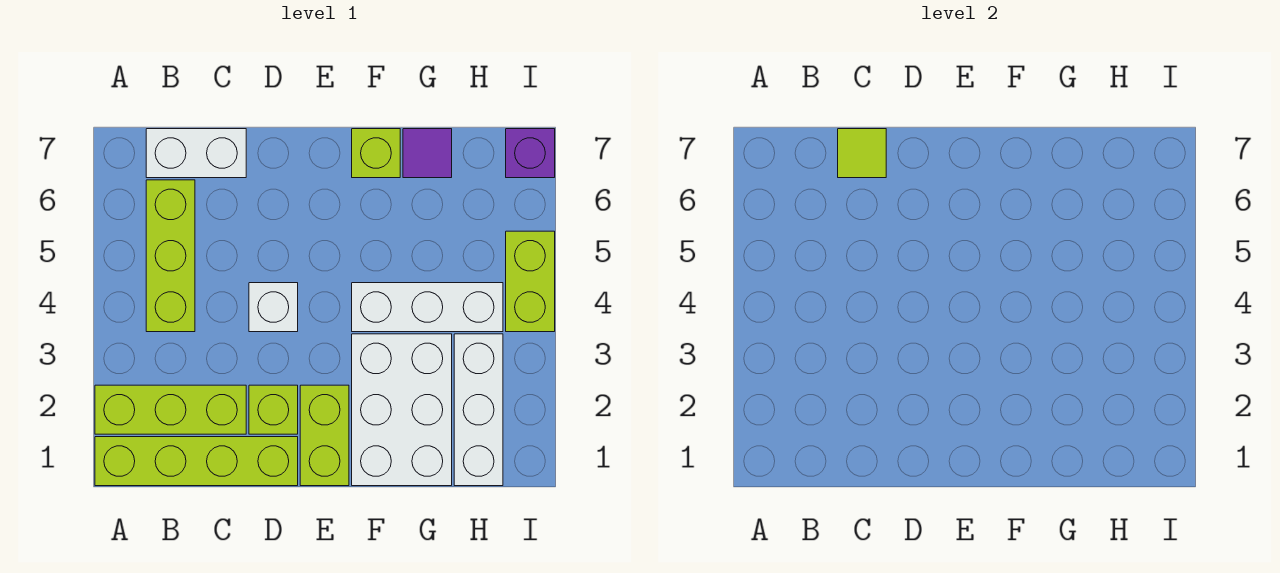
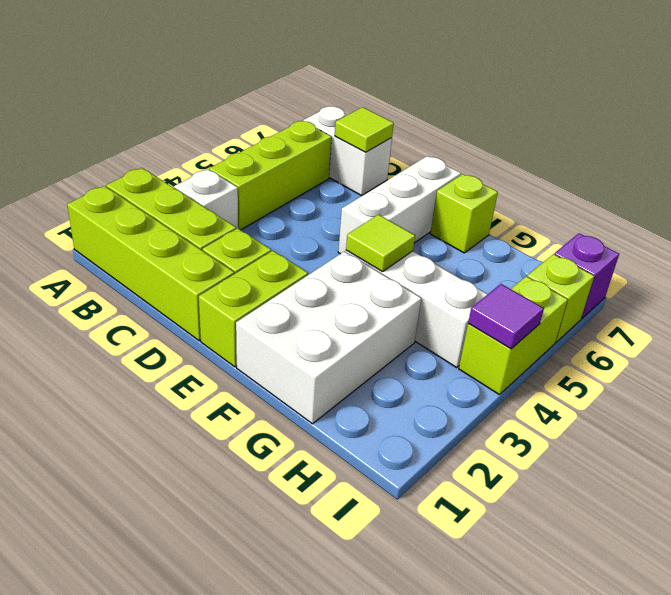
white 1x1 brick [249,283,298,332] -> white 1x1 brick moved to [174,169,238,229]
none -> lime 1x1 tile [346,215,415,272]
purple 1x1 tile [403,129,452,178] -> purple 1x1 tile moved to [468,284,544,349]
white 1x3 brick [454,334,503,486] -> white 1x3 brick moved to [338,156,461,254]
none -> lime 1x1 brick [527,254,594,342]

